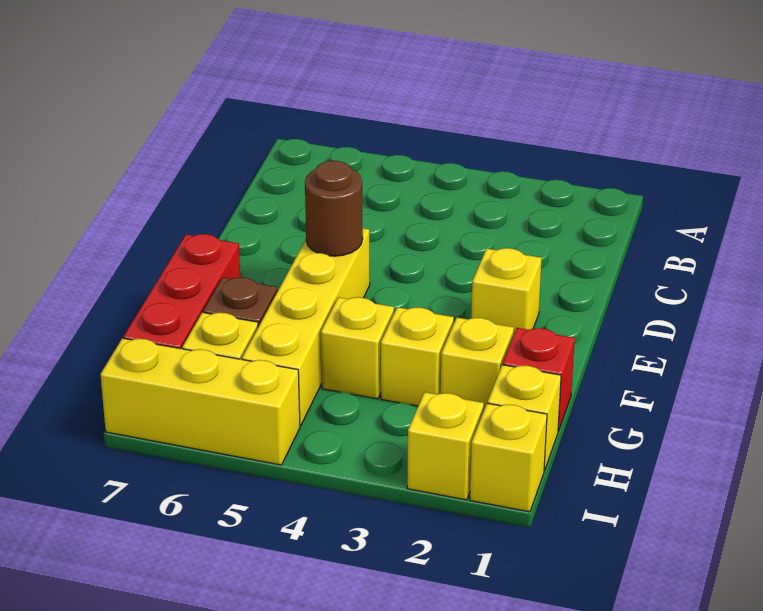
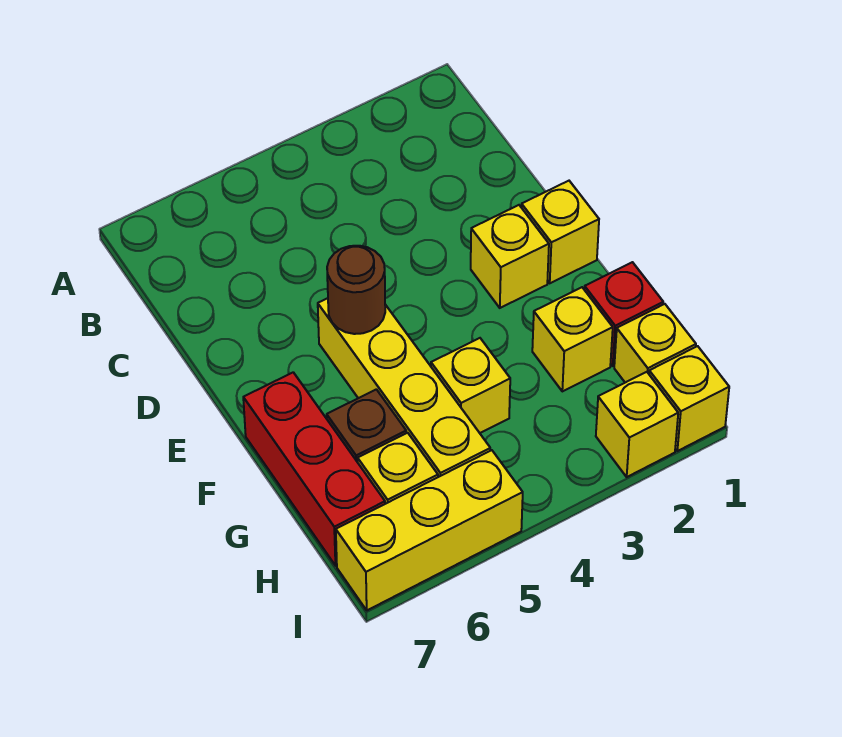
yellow 1x1 brick [381,307,454,406] -> yellow 1x1 brick moved to [521,181,599,283]

